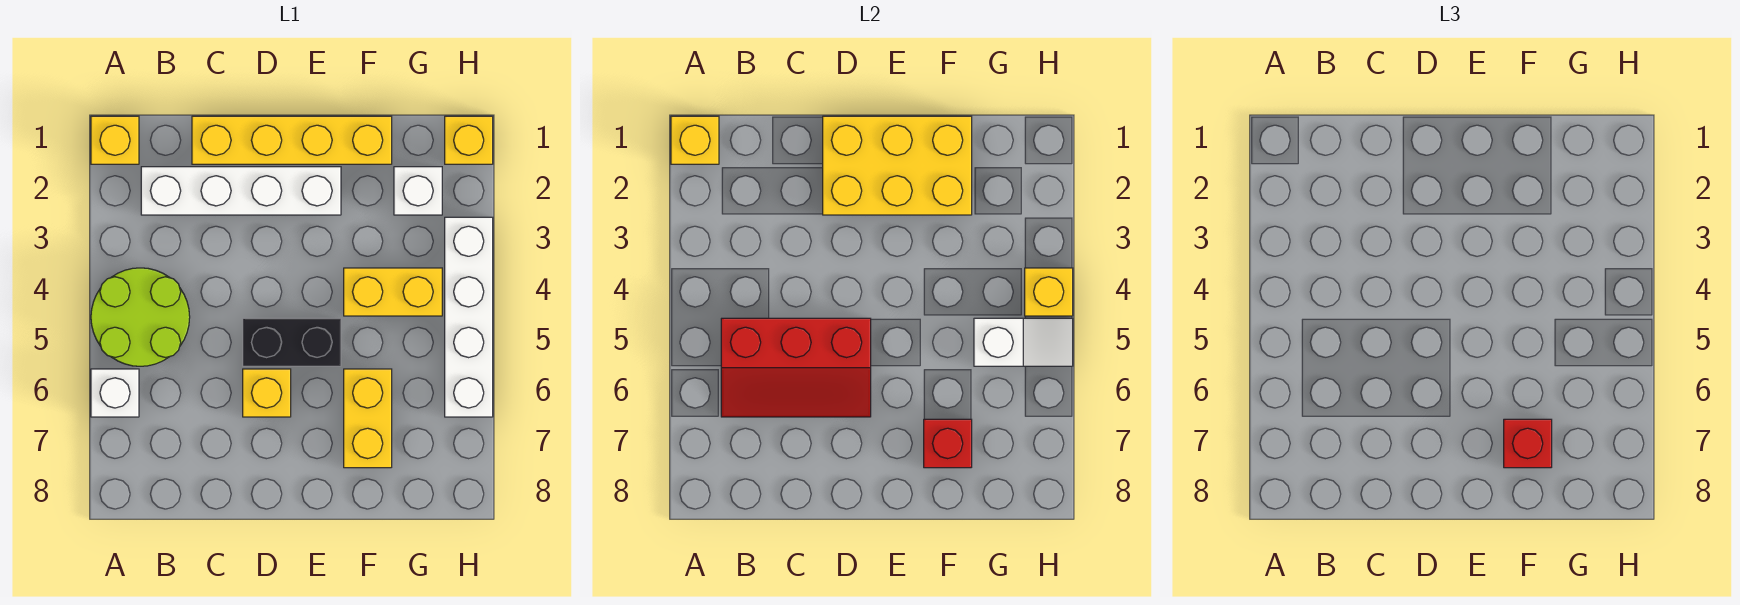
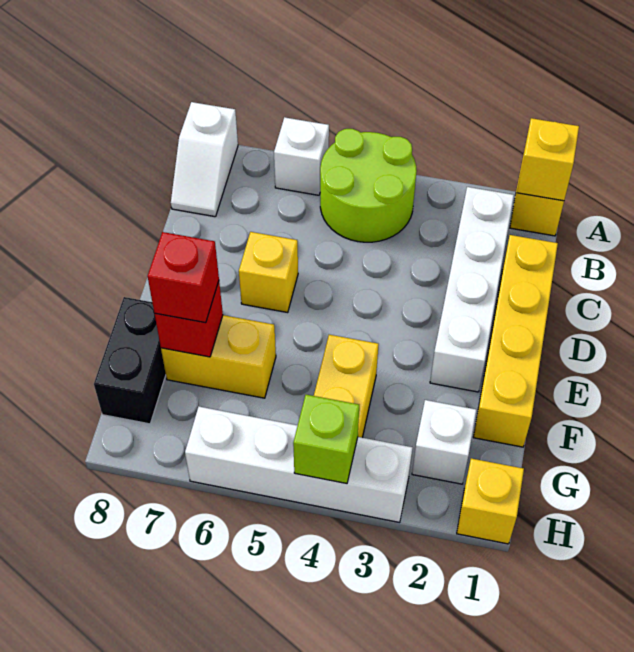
red 2x3 slope [721,318,871,417] -> none
yellow 2x3 brick [823,116,972,215] -> none
black 1x2 brick [243,318,341,366] -> black 1x2 brick moved to [94,297,166,424]
white 1x2 slope [974,318,1073,366] -> white 1x2 slope moved to [171,102,238,217]
yellow 1x1 brick [1025,268,1073,316] -> lime 1x1 brick [293,395,359,484]

